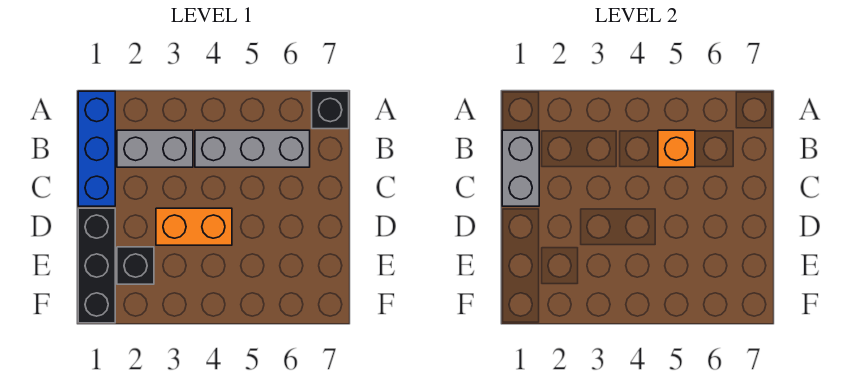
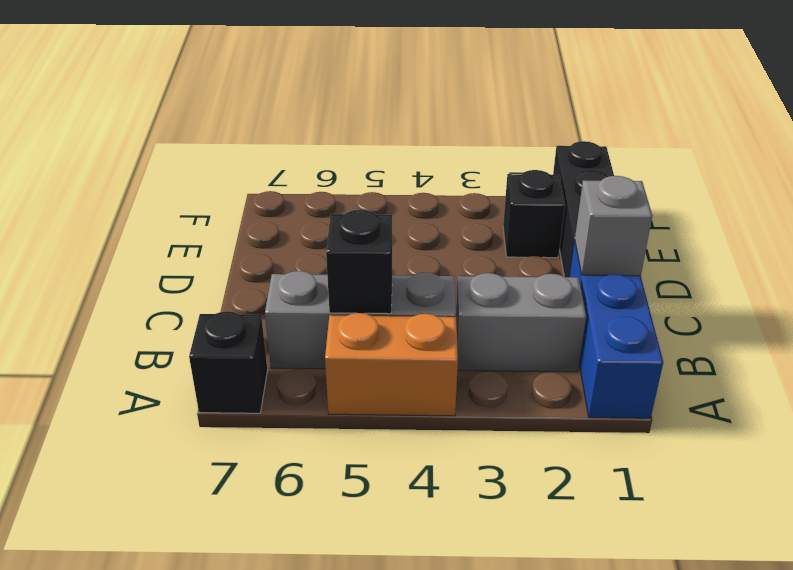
grey 1x2 brick [502,130,539,206] -> grey 1x1 brick [575,176,652,276]
orange 1x1 brick [658,130,695,167] -> black 1x1 brick [326,210,393,314]
orange 1x2 brick [156,208,232,245] -> orange 1x2 brick moved to [325,313,458,416]

